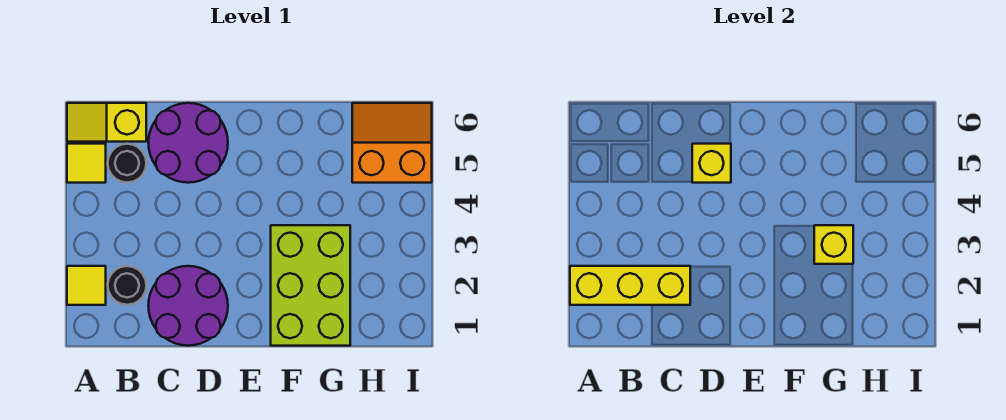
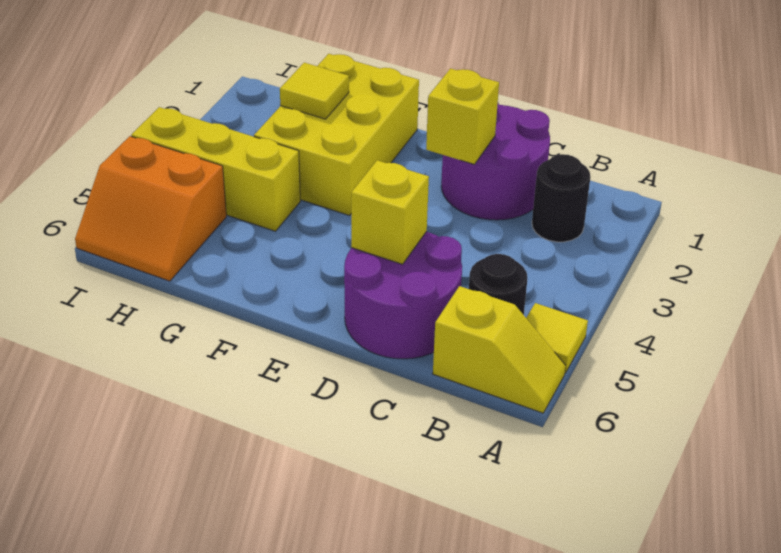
yellow 1x1 tile [67,266,106,305] -> yellow 1x1 tile moved to [280,63,349,119]
yellow 1x3 brick [570,266,690,305] -> yellow 1x3 brick moved to [131,107,300,231]
lime 2x3 brick [271,225,350,346] -> yellow 2x3 brick [254,54,419,216]
yellow 1x1 brick [814,225,853,264] -> yellow 1x1 brick moved to [426,68,499,164]

